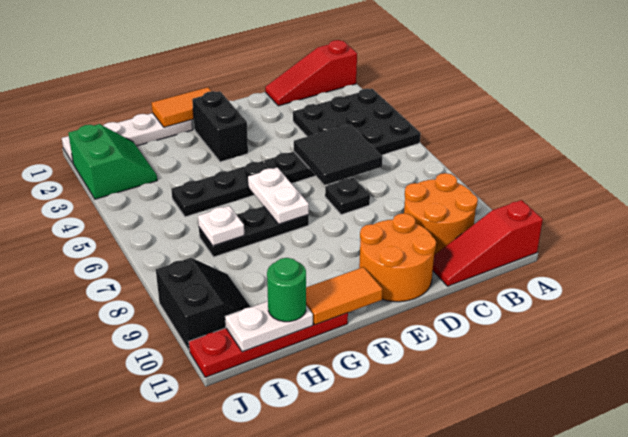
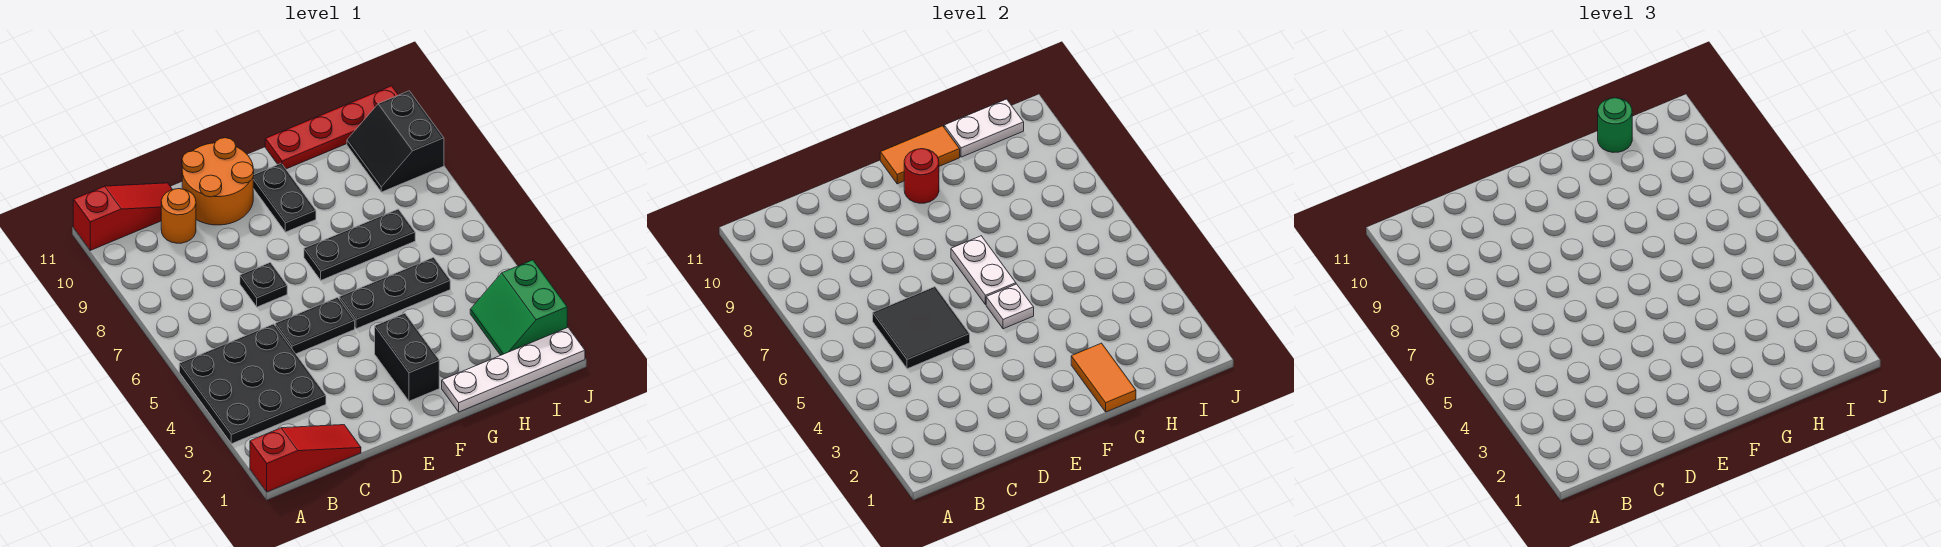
orange 2x2 round brick [404,173,478,255] -> orange 1x1 round brick [161,189,196,243]
orange 1x2 tile [152,87,211,127] -> orange 1x2 tile turned to [1071,343,1136,412]
none -> black 1x2 plate [253,163,316,232]
none -> red 1x1 round brick [904,149,939,203]
white 1x1 plate [198,206,244,246] -> white 1x1 plate moved to [986,284,1034,329]

